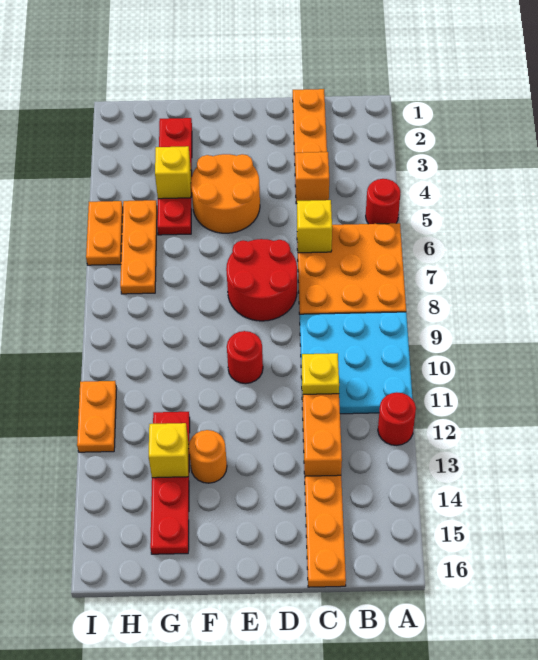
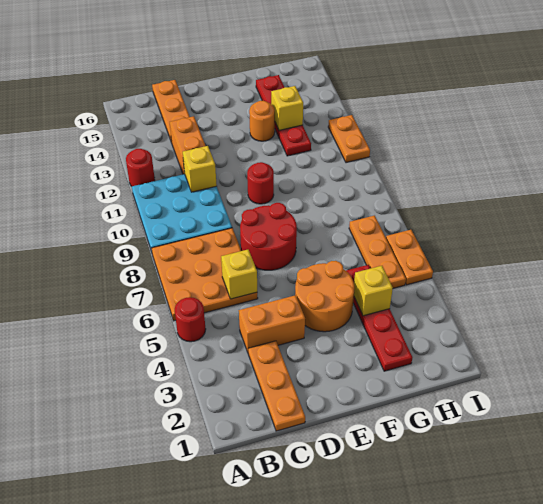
orange 1x1 brick [295,152,329,204] -> orange 1x2 brick [239,295,305,352]

